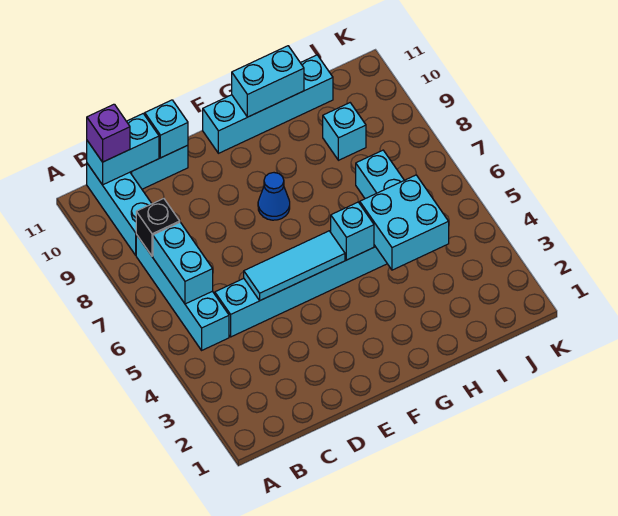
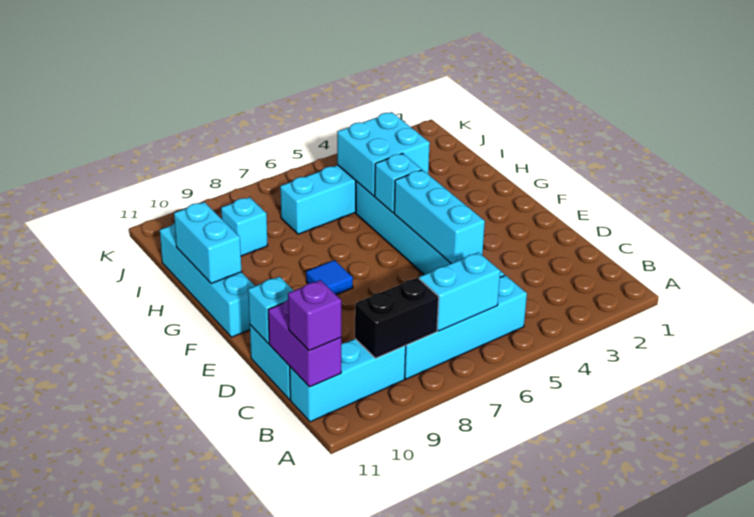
black 1x1 brick [136,198,180,256] -> black 1x2 brick [355,278,439,358]
cyan 1x2 brick [87,114,159,185] -> purple 1x2 brick [268,300,341,387]
cyan 1x3 tile [244,231,345,300] -> cyan 1x3 brick [394,170,485,263]
blue 1x1 cone [258,173,290,220] -> blue 1x1 tile [306,260,353,295]

